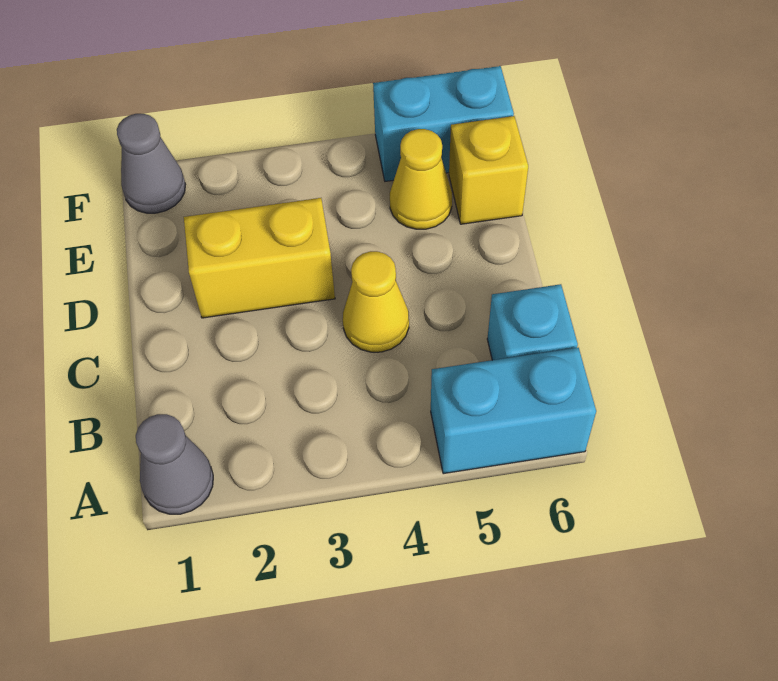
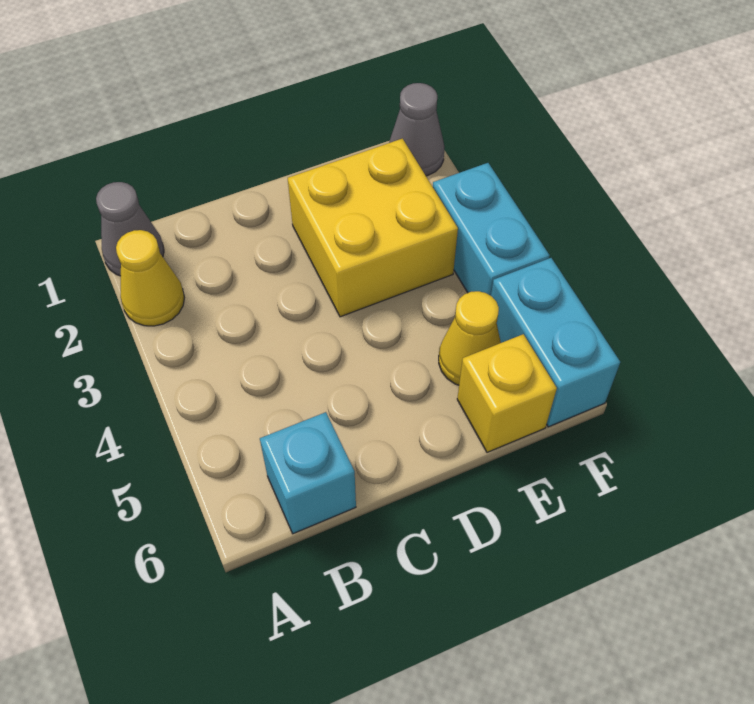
cyan 1x2 brick [431,348,596,474] -> cyan 1x2 brick moved to [433,163,550,296]
yellow 1x1 cone [343,251,409,352] -> yellow 1x1 cone moved to [116,230,184,326]
yellow 1x2 brick [184,198,335,318] -> yellow 2x2 brick [288,139,458,317]

